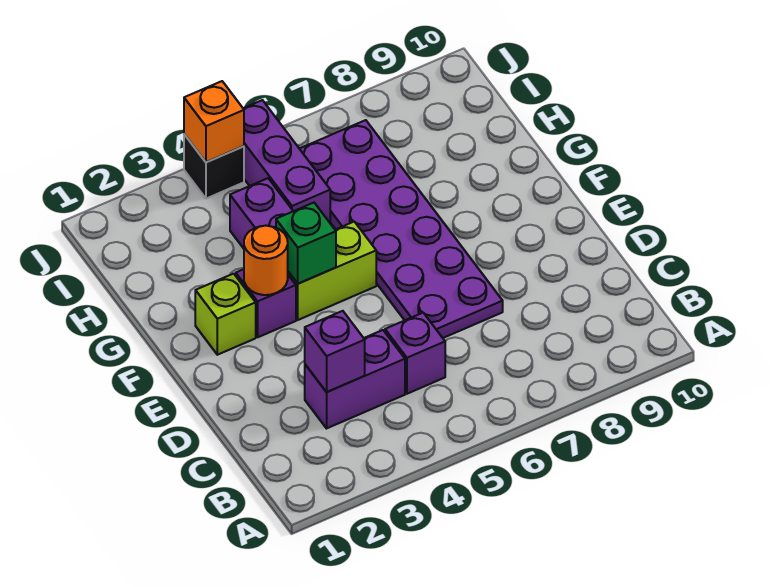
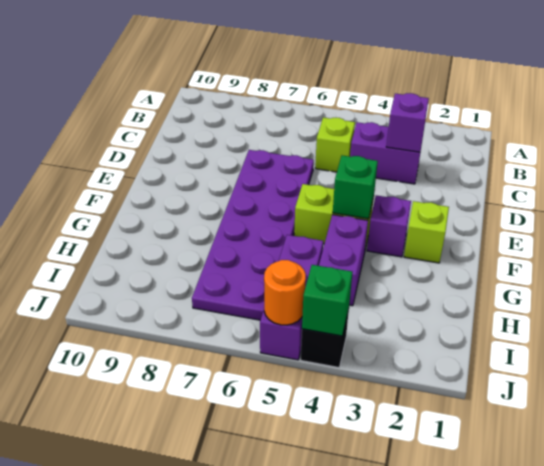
purple 1x1 brick [385,313,445,394] -> lime 1x1 brick [315,117,355,172]
orange 1x1 round brick [244,226,288,295] -> orange 1x1 round brick moved to [264,260,306,325]
orange 1x1 brick [184,81,244,162] -> green 1x1 brick [302,265,352,336]

